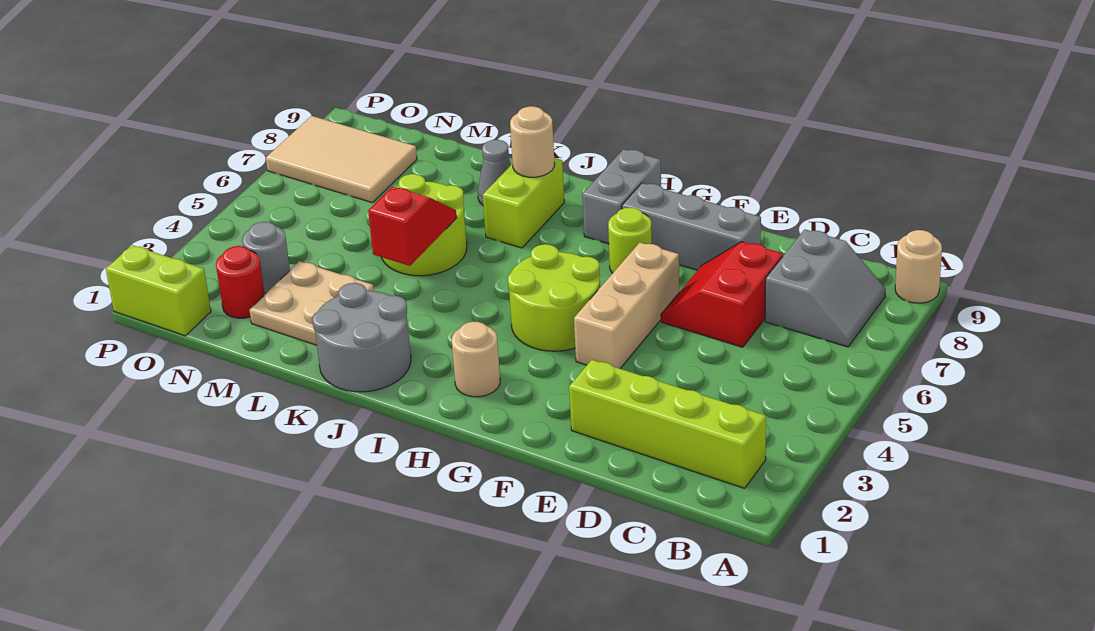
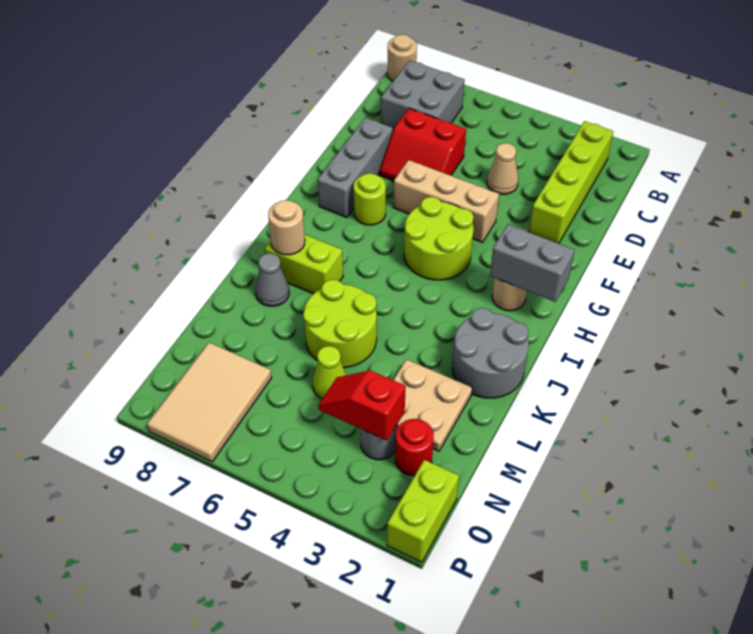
grey 2x2 slope [765,229,886,347] -> grey 2x2 brick [381,60,465,130]
none -> tan 1x1 cone [487,143,518,194]
grey 1x2 brick [582,149,661,244] -> grey 1x2 brick moved to [490,224,575,302]
red 1x2 slope [368,186,457,266] -> red 1x2 slope moved to [318,370,406,440]
none -> lime 1x1 cone [313,346,346,399]

